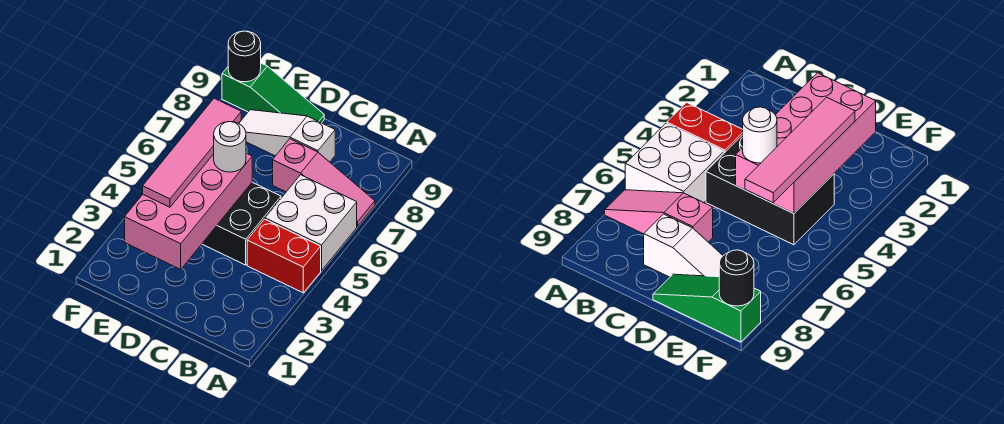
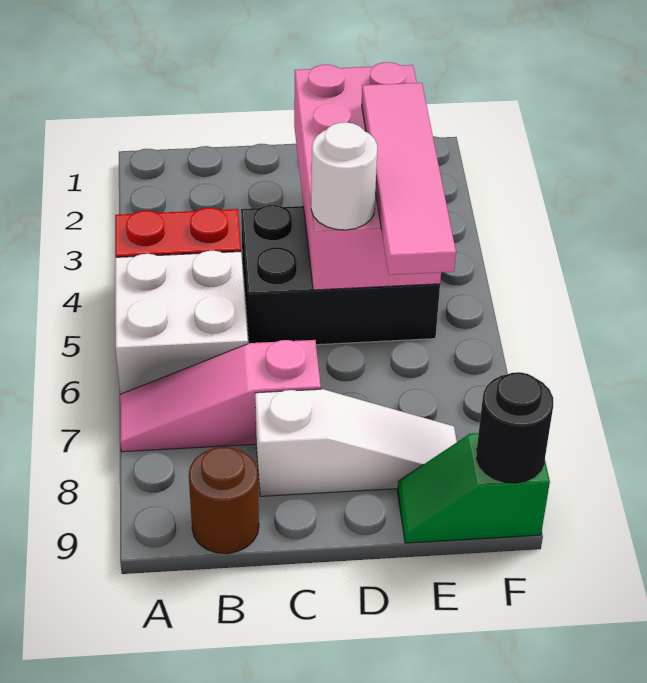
none -> brown 1x1 round brick [189,447,259,554]
green 1x3 slope [222,63,324,123] -> green 1x2 slope [398,433,550,543]

